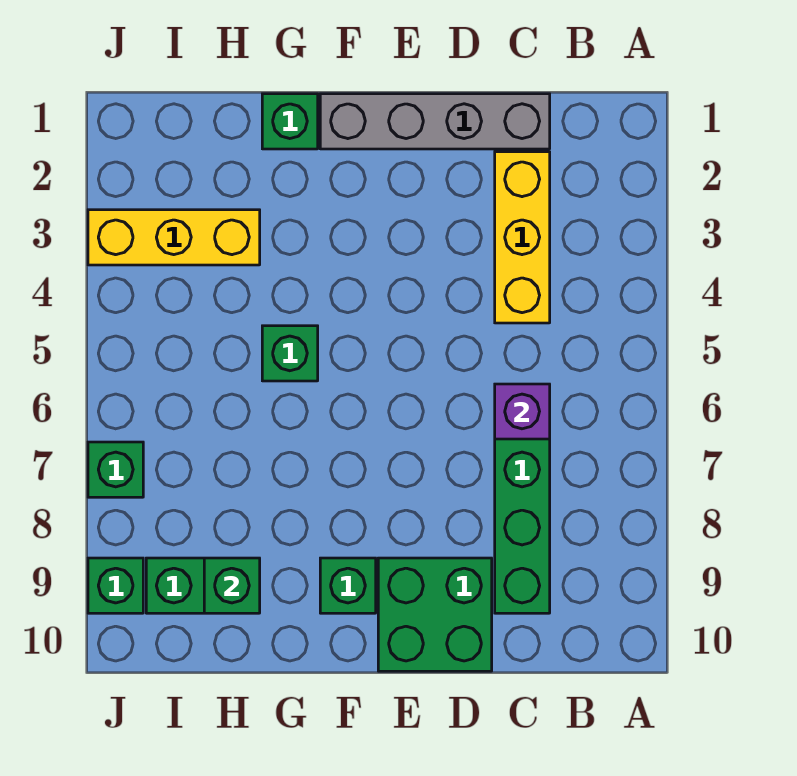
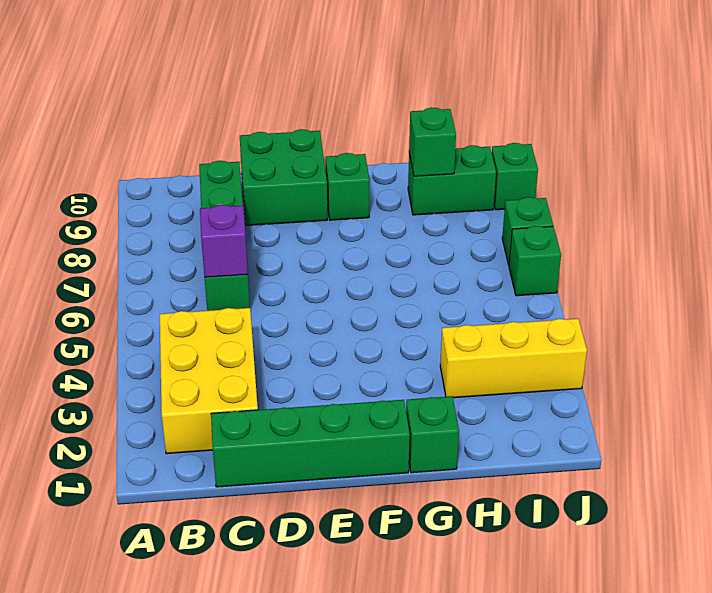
grey 1x4 brick [320,94,550,149] -> green 1x4 brick [211,400,410,487]
yellow 1x3 brick [495,152,550,323] -> yellow 2x3 brick [160,308,258,454]
green 1x1 brick [262,326,318,381] -> green 1x1 brick moved to [509,226,561,296]

